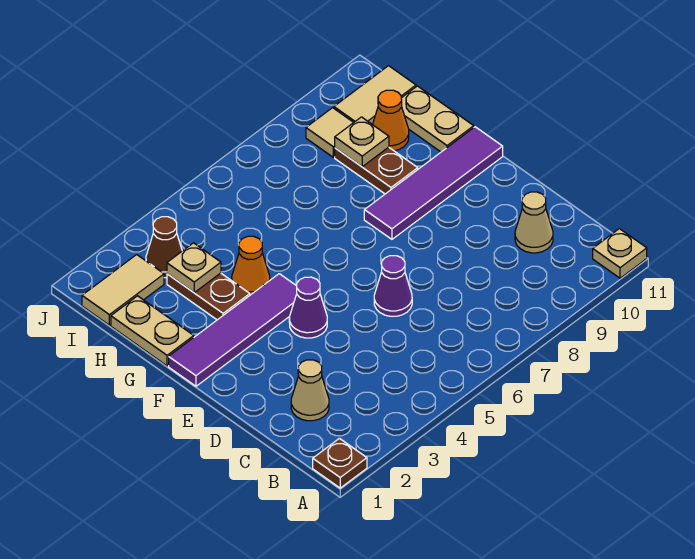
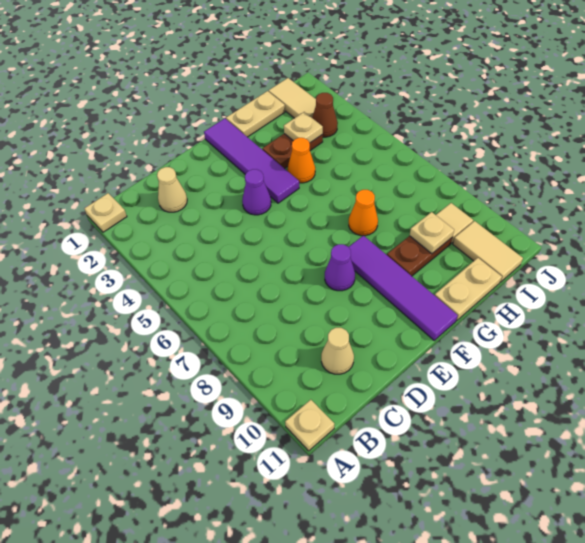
brown 1x1 plate [313,438,367,488] -> tan 1x1 plate [84,193,127,232]
purple 1x1 cone [374,256,412,316] -> purple 1x1 cone moved to [325,244,355,291]
orange 1x1 cone [373,90,409,151] -> orange 1x1 cone moved to [349,190,378,236]

